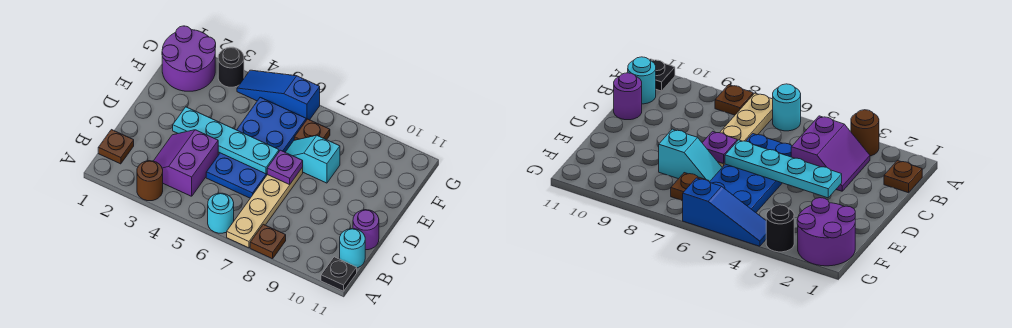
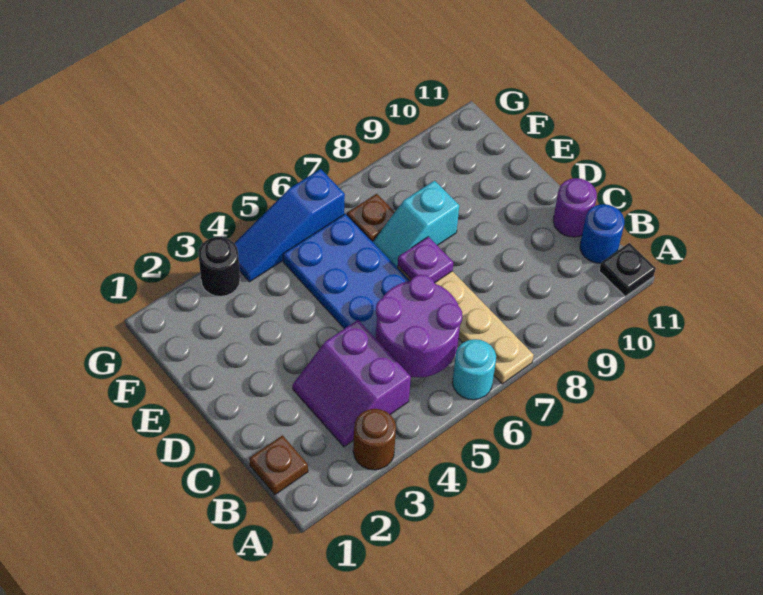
brown 1x1 plate [250,224,286,259] -> none
cyan 1x1 round brick [340,229,365,268] -> blue 1x1 round brick [580,204,624,263]
cyan 1x4 plate [173,107,279,174] -> none
purple 2x2 round brick [162,26,216,91] -> purple 2x2 round brick moved to [376,275,462,378]

